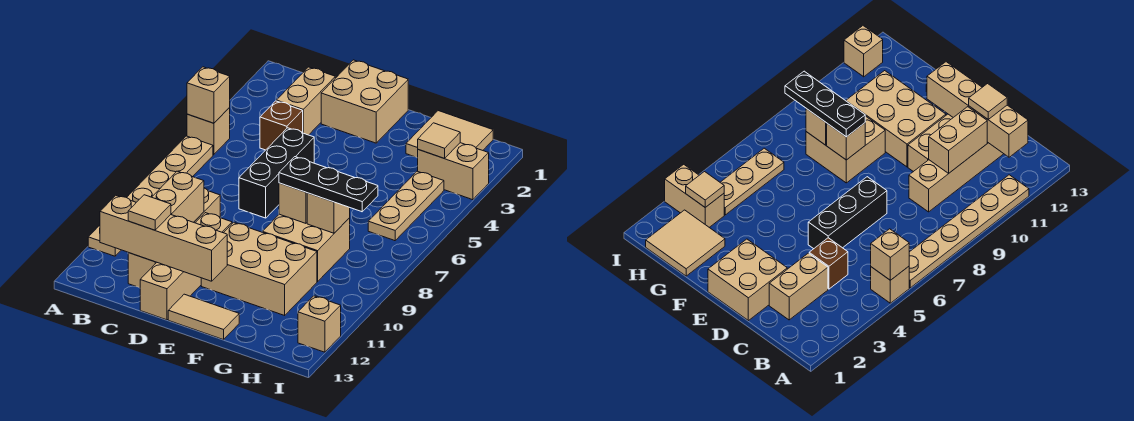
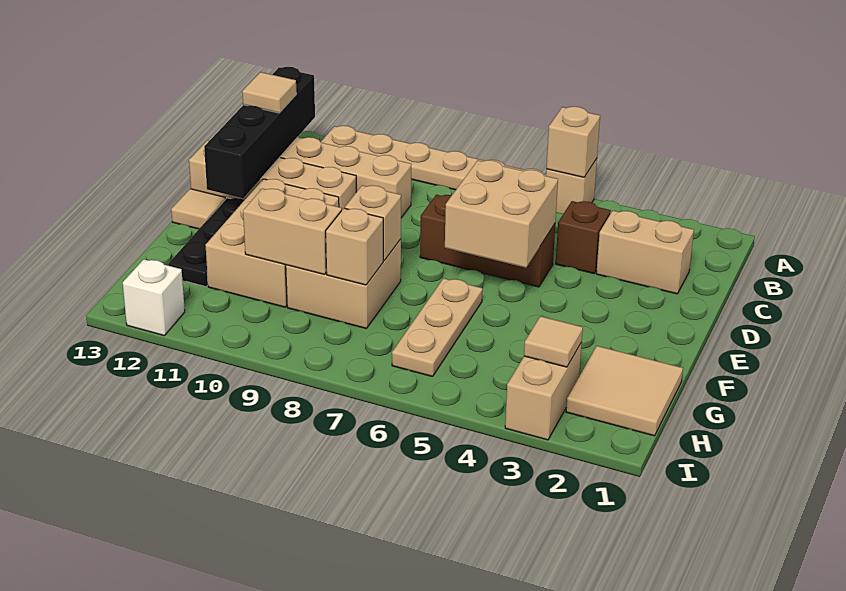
tan 1x4 brick [100,196,227,281] -> black 1x4 brick [204,67,315,198]
tan 1x2 brick [152,171,204,222] -> tan 1x2 brick moved to [243,188,342,274]
tan 2x2 brick [321,60,408,143] -> tan 2x2 brick moved to [445,160,558,268]
black 1x3 brick [239,128,314,218] -> brown 1x3 brick [420,195,555,287]
tan 1x2 tile [168,294,239,340] -> tan 1x1 tile [171,189,225,229]
black 1x3 plate [279,157,378,212] -> black 1x3 plate moved to [168,198,244,287]
tan 1x3 plate [368,171,444,241] -> tan 1x3 plate turned to [392,278,482,377]
tan 1x1 brick [298,296,341,352] -> white 1x1 brick [123,259,185,335]

